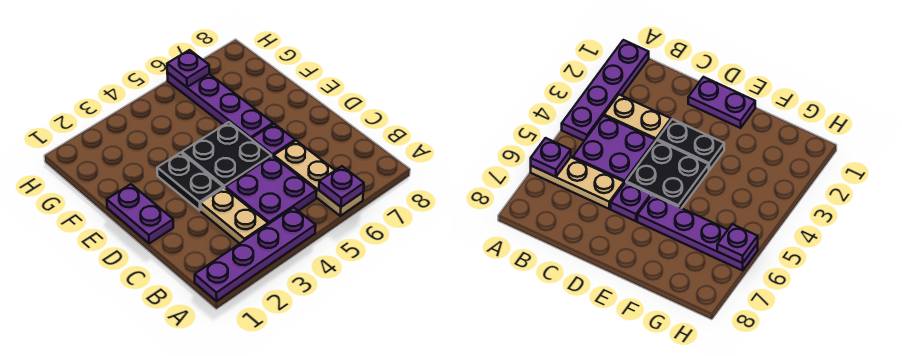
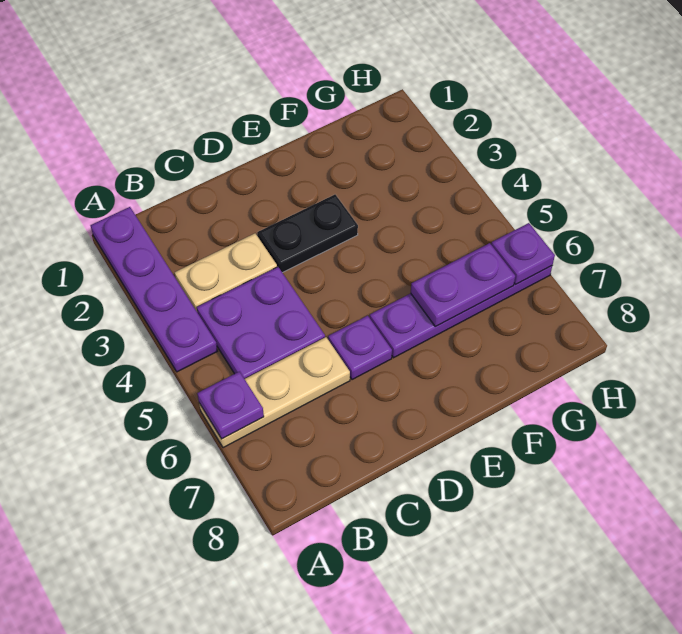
purple 1x2 plate [107,184,173,243] -> purple 1x2 plate moved to [411,243,515,327]
black 2x2 plate [182,122,271,188] -> none

